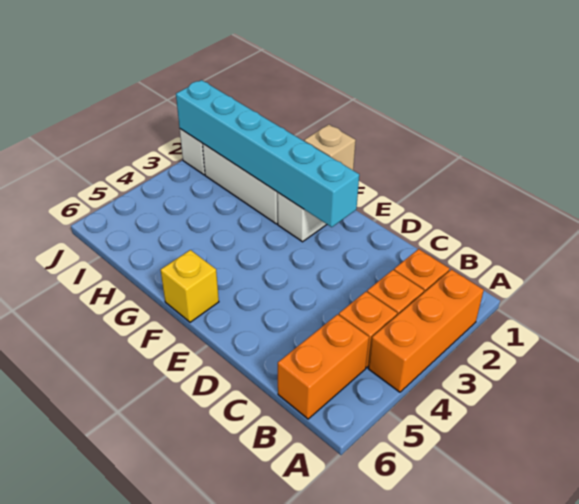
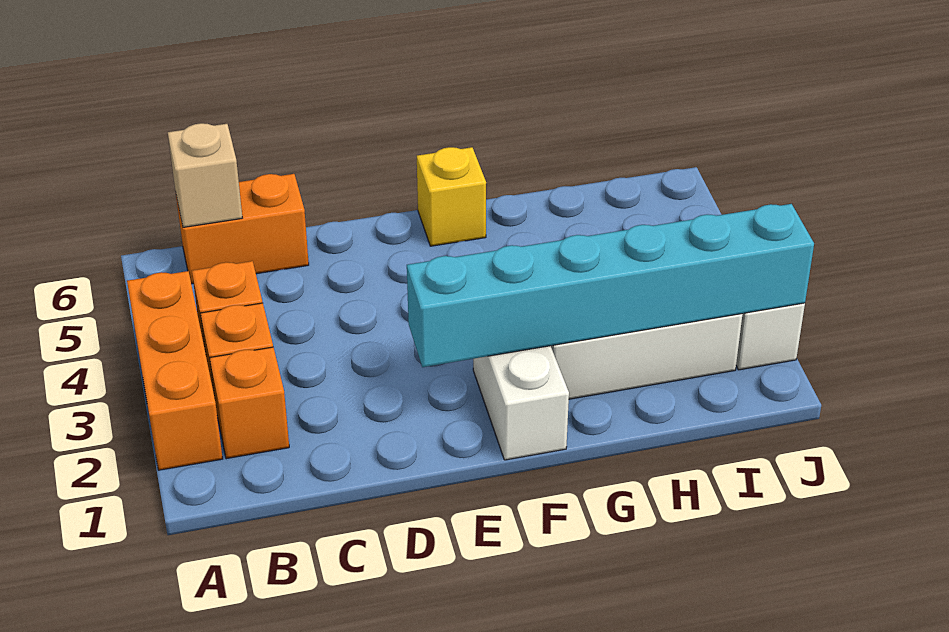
orange 1x2 brick [278,314,369,419] -> orange 1x2 brick turned to [176,174,309,284]
tan 1x1 brick [304,125,356,170] -> tan 1x1 brick moved to [168,123,242,227]

